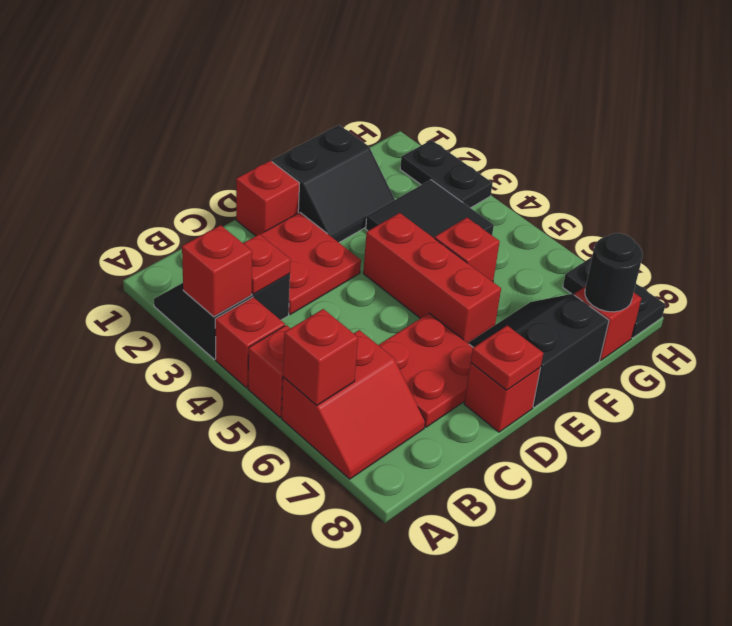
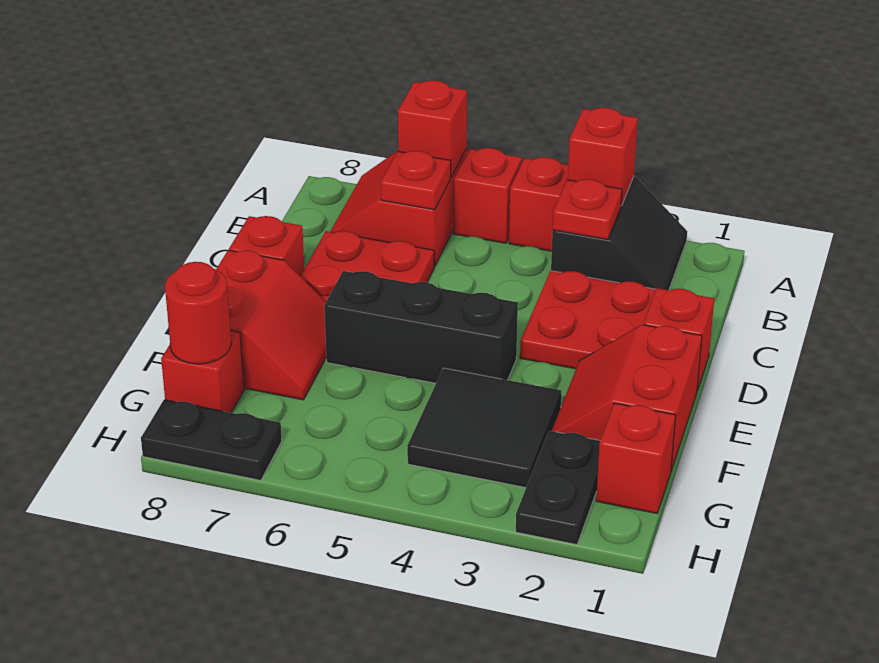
red 1x1 plate [471,326,543,390] -> red 1x1 plate moved to [381,151,451,210]
black 2x2 slope [272,125,395,242] -> red 2x2 slope [552,325,702,471]
red 1x3 brick [363,213,501,343] -> black 1x3 brick [324,271,518,383]
black 2x2 slope [468,294,609,407] -> red 2x2 slope [216,250,326,400]
red 1x1 brick [435,218,500,282] -> red 1x1 brick moved to [596,403,676,514]
black 1x1 round brick [585,233,643,312] -> red 1x1 round brick [165,262,231,364]
black 1x2 plate [400,140,493,208] -> black 1x2 plate turned to [516,431,600,545]

